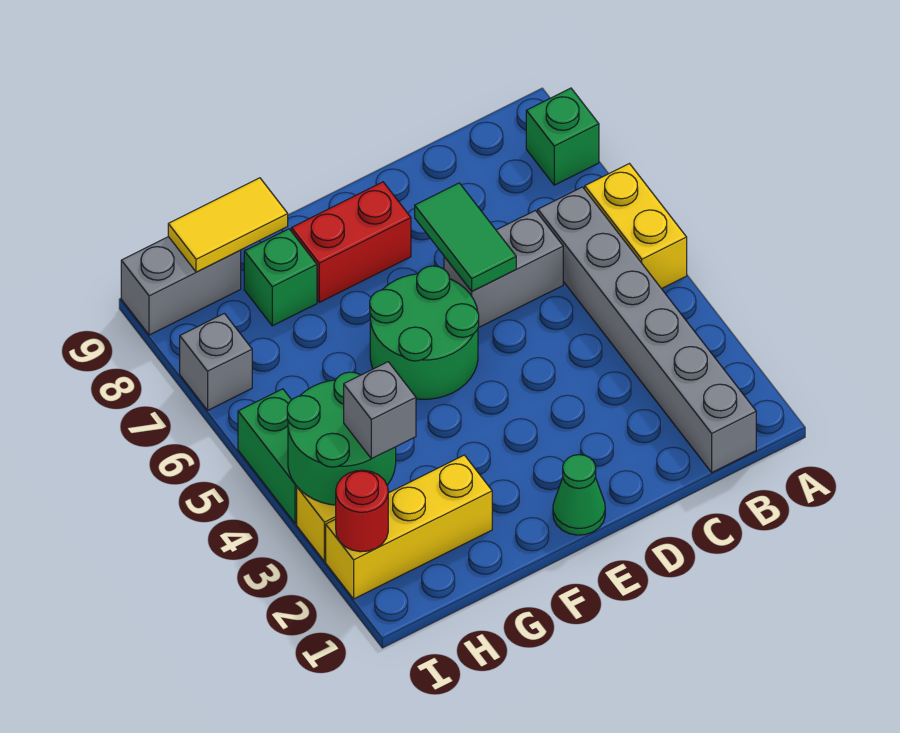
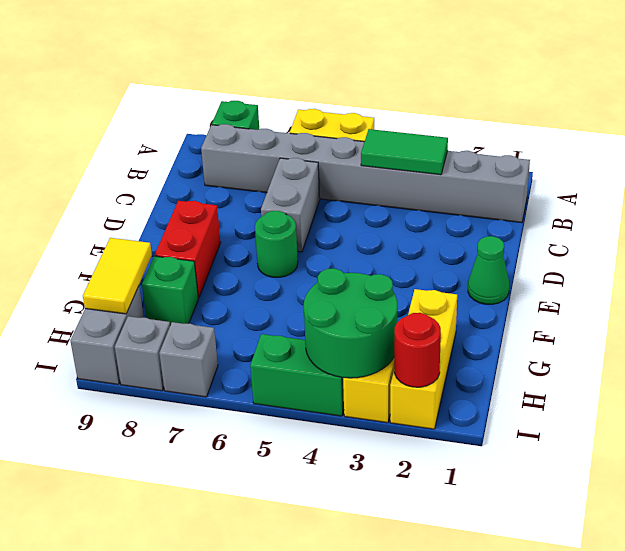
grey 1x6 brick [538,187,756,472] -> grey 1x8 brick [201,124,530,223]
green 1x2 tile [415,183,516,291] -> green 1x2 tile moved to [361,129,448,175]
green 2x2 round brick [370,266,479,399] -> green 1x1 round brick [255,211,298,277]
grey 1x1 brick [344,362,416,459] -> grey 1x1 brick moved to [115,316,170,391]

